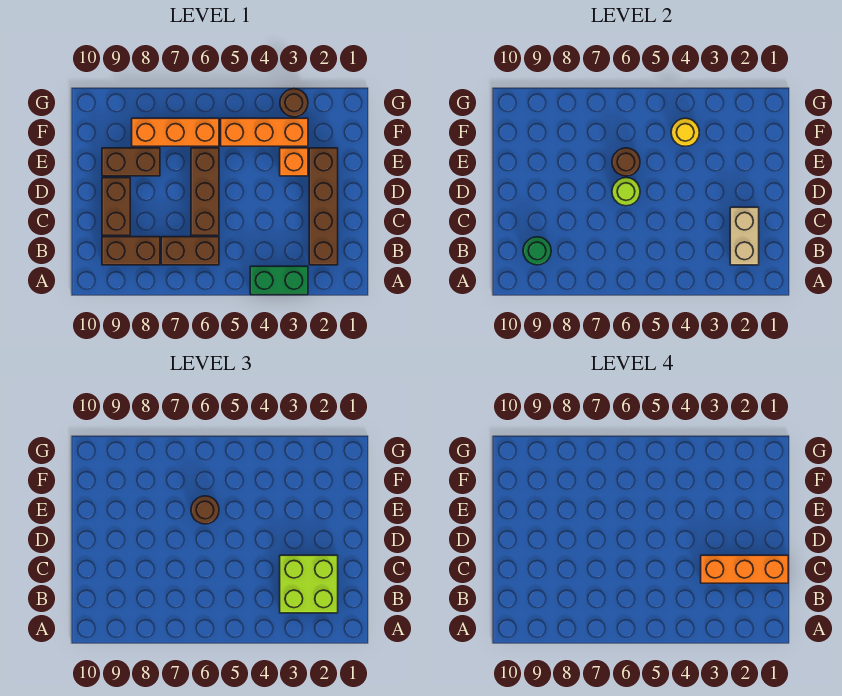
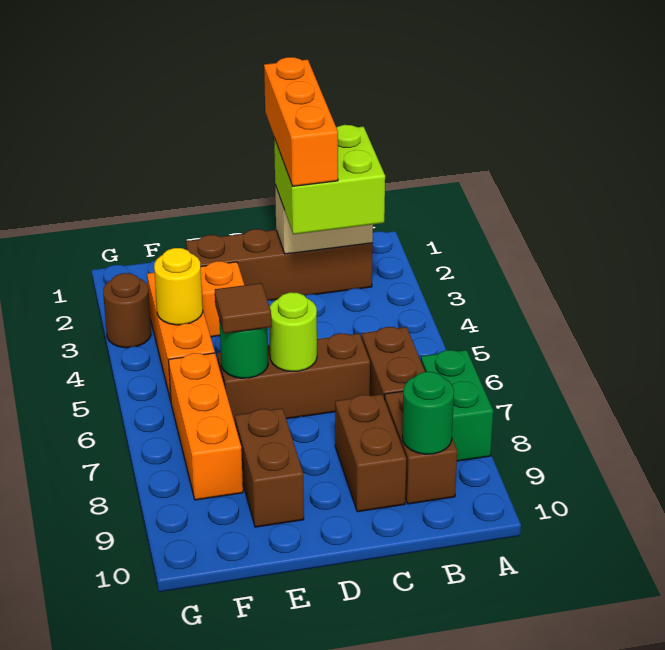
green 1x2 brick [250,266,308,295] -> green 1x2 brick moved to [421,350,493,461]
brown 1x2 brick [102,178,130,235] -> brown 1x2 brick turned to [335,394,406,512]
brown 1x1 round brick [612,148,640,176] -> green 1x1 round brick [219,320,268,378]
brown 1x1 round brick [191,496,219,524] -> brown 1x1 tile [215,283,271,334]

